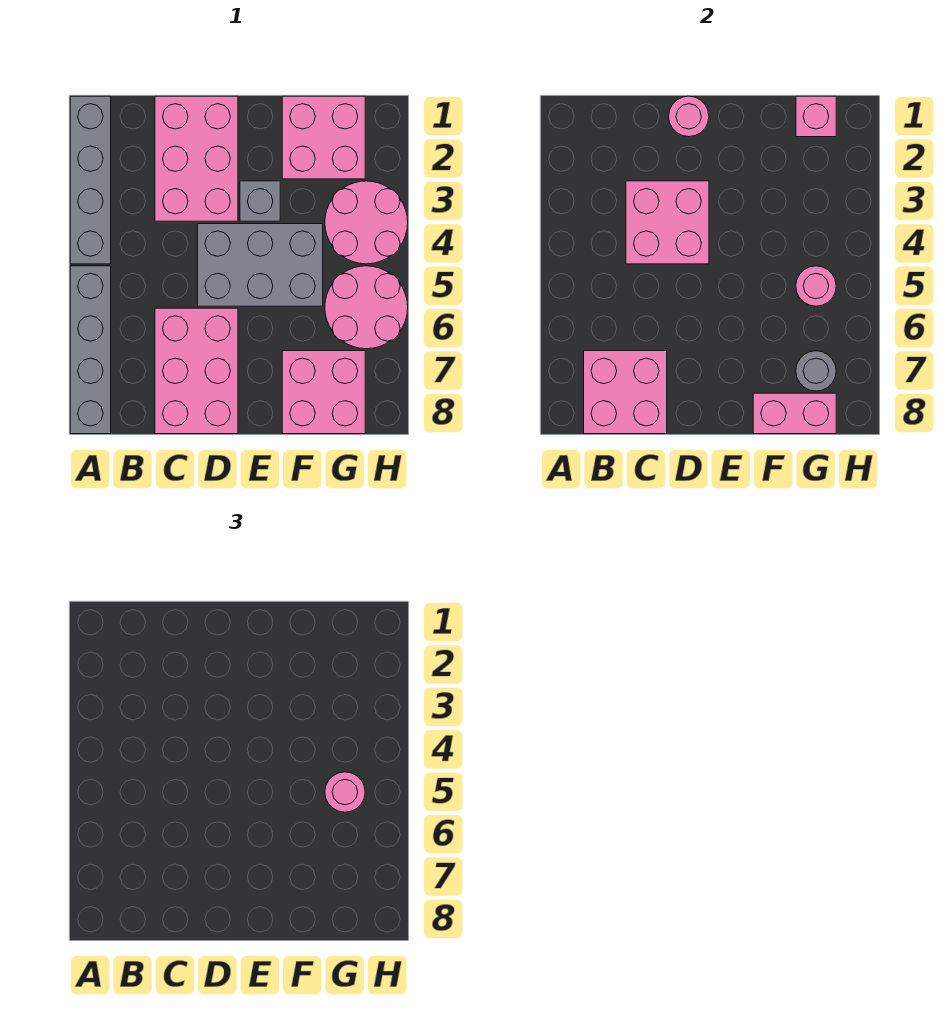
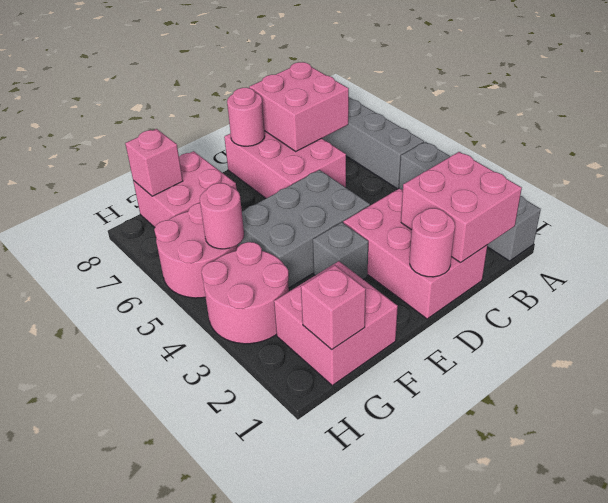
pink 2x2 brick [626,181,709,264] -> pink 2x2 brick moved to [401,152,522,263]
pink 1x2 brick [753,393,836,434] -> pink 1x1 brick [125,129,183,196]
pink 1x1 round brick [325,772,365,812] -> pink 1x1 round brick moved to [227,88,265,146]
grey 1x1 round brick [796,351,836,391] -> none

